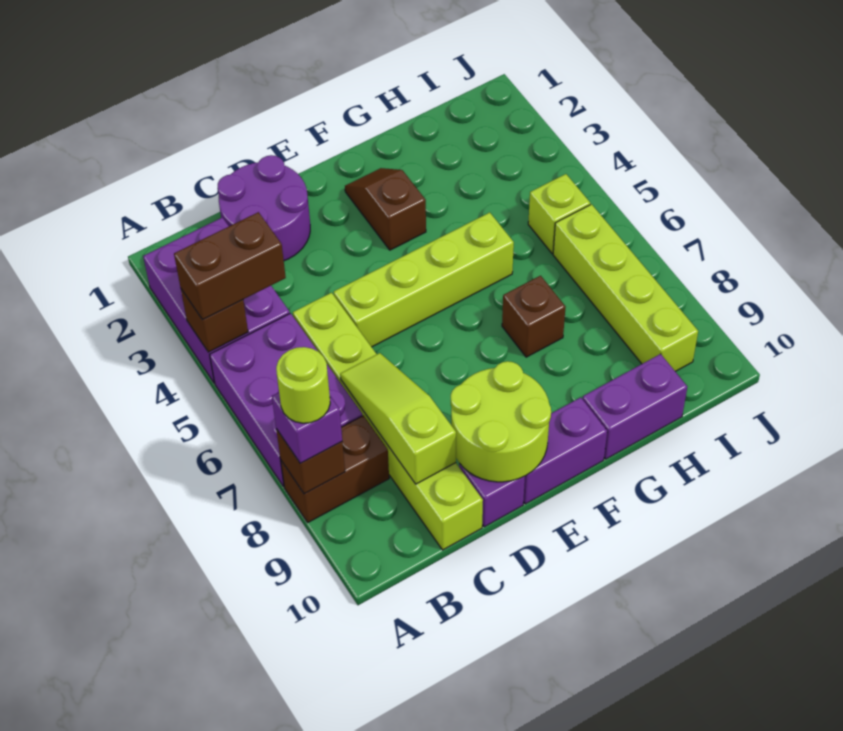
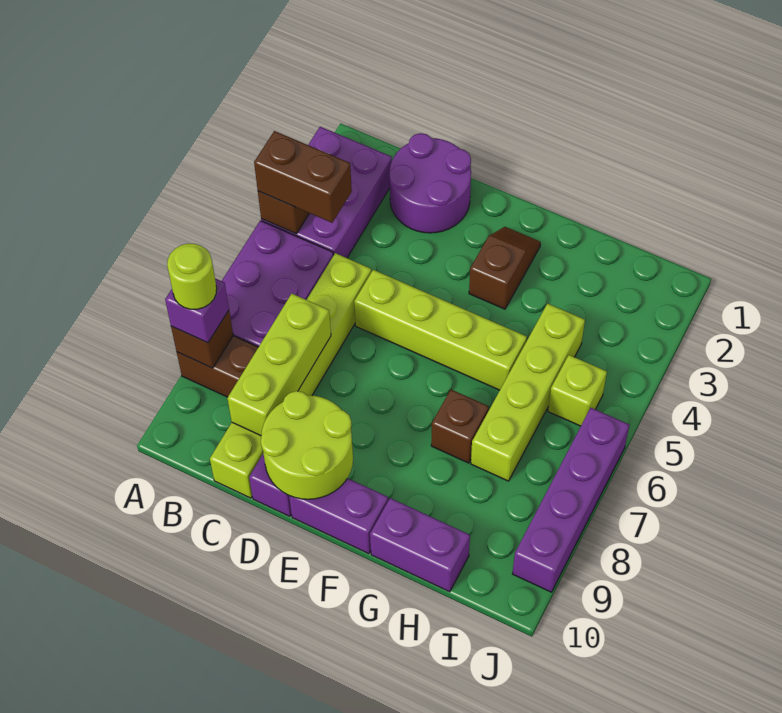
lime 1x3 slope [340,353,456,484] -> lime 1x3 brick [227,294,331,436]
lime 1x4 brick [553,204,698,371] -> lime 1x4 brick moved to [471,304,585,481]
none -> purple 1x4 brick [513,408,629,592]

